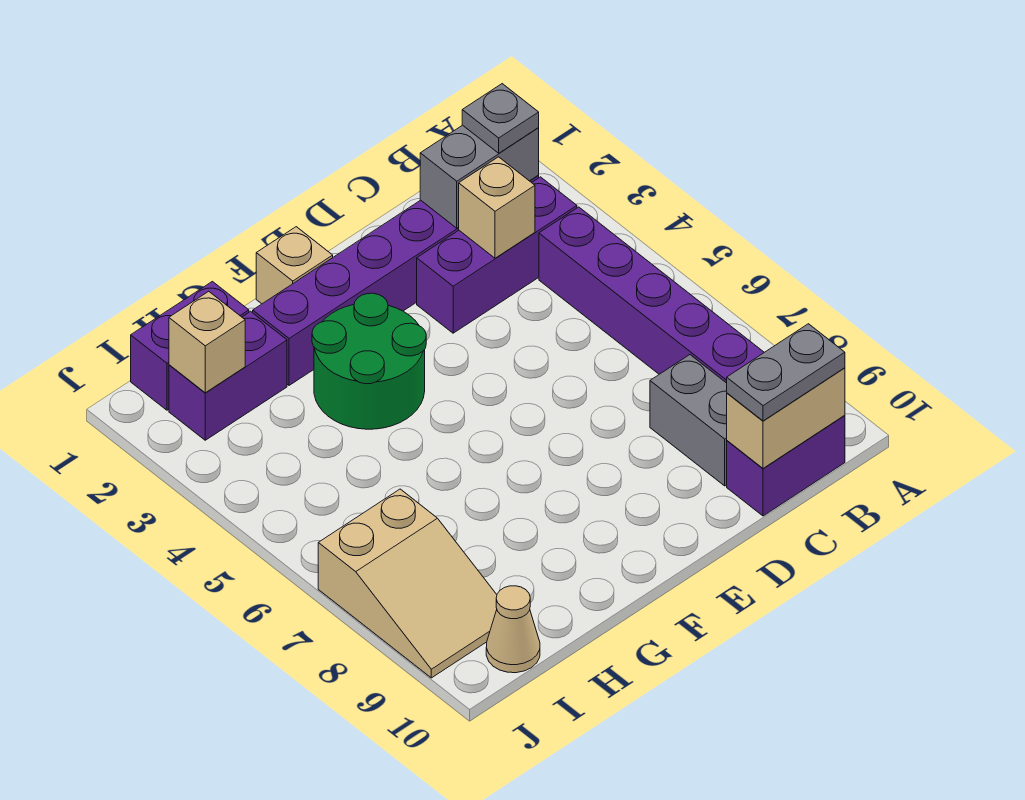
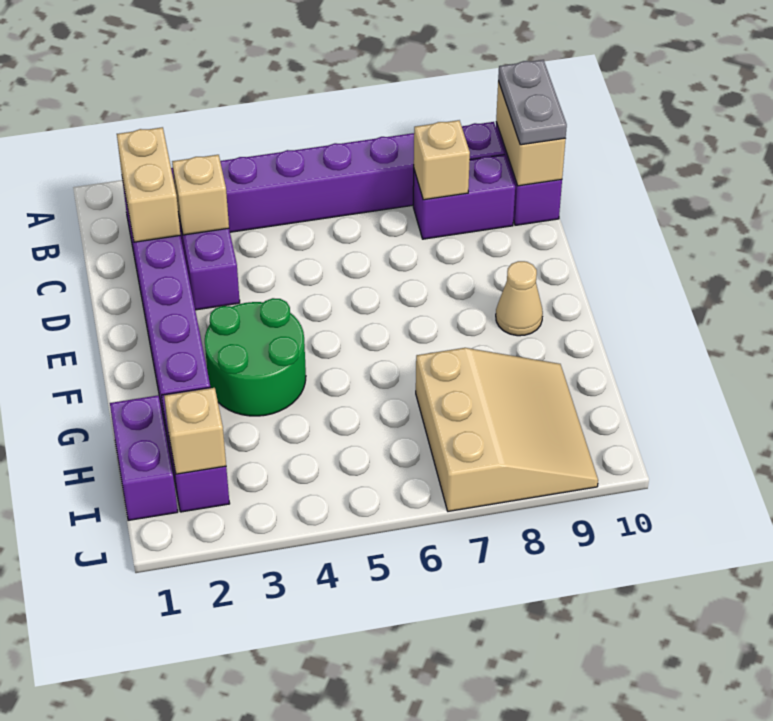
grey 1x2 brick [420,125,539,228] -> tan 1x2 brick [117,127,180,242]
grey 1x1 plate [462,84,539,153] -> none
grey 1x2 brick [650,355,727,486] -> purple 1x2 brick [413,155,515,239]
tan 1x1 brick [256,227,333,304] -> tan 1x1 brick moved to [414,120,470,200]
tan 2x3 slope [318,489,497,678] -> tan 3x3 slope [416,348,598,511]
tan 1x1 cone [486,586,540,673] -> tan 1x1 cone moved to [496,261,543,336]

